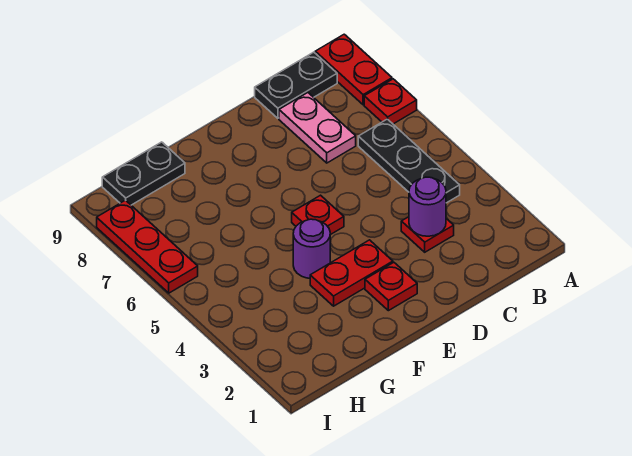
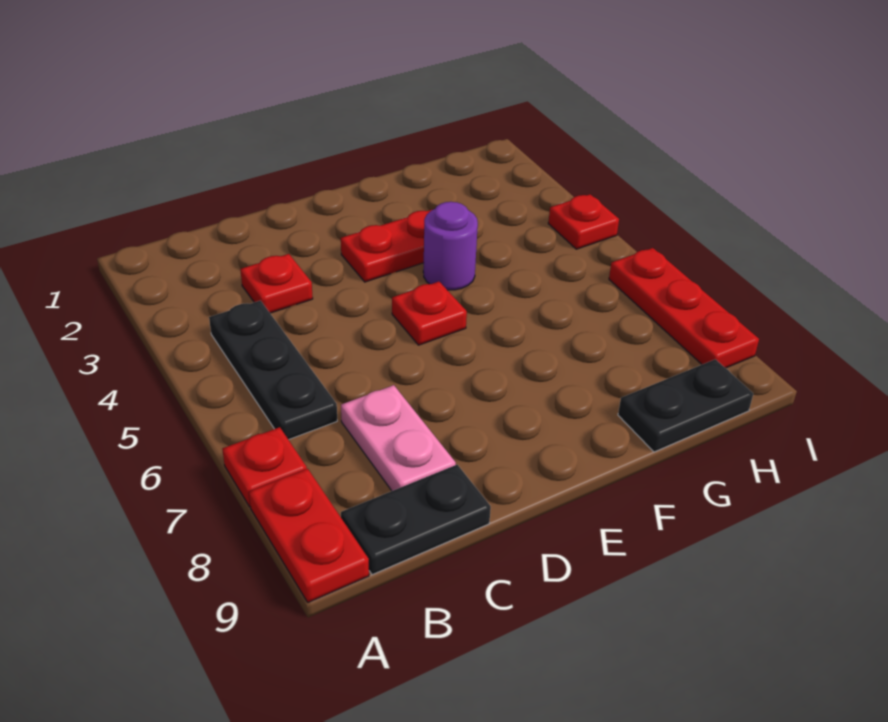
purple 1x1 round brick [409,177,446,236] -> none
red 1x1 plate [365,262,417,311] -> red 1x1 plate moved to [548,194,619,249]

